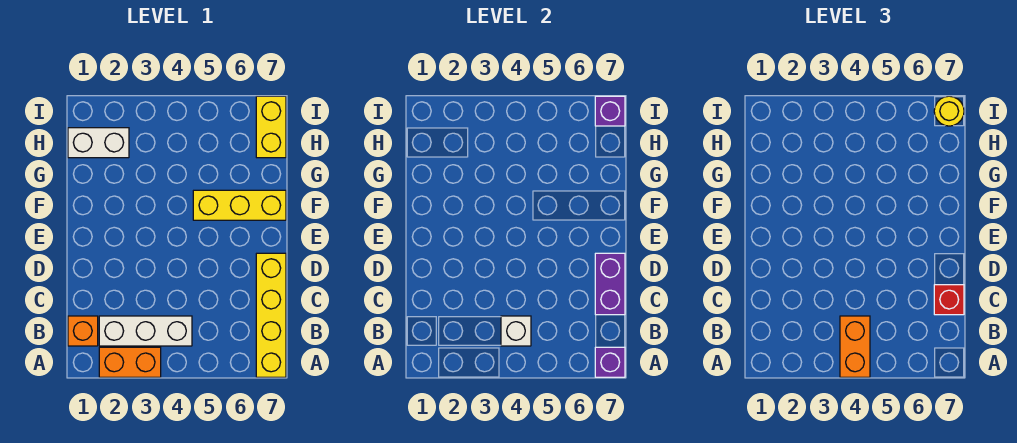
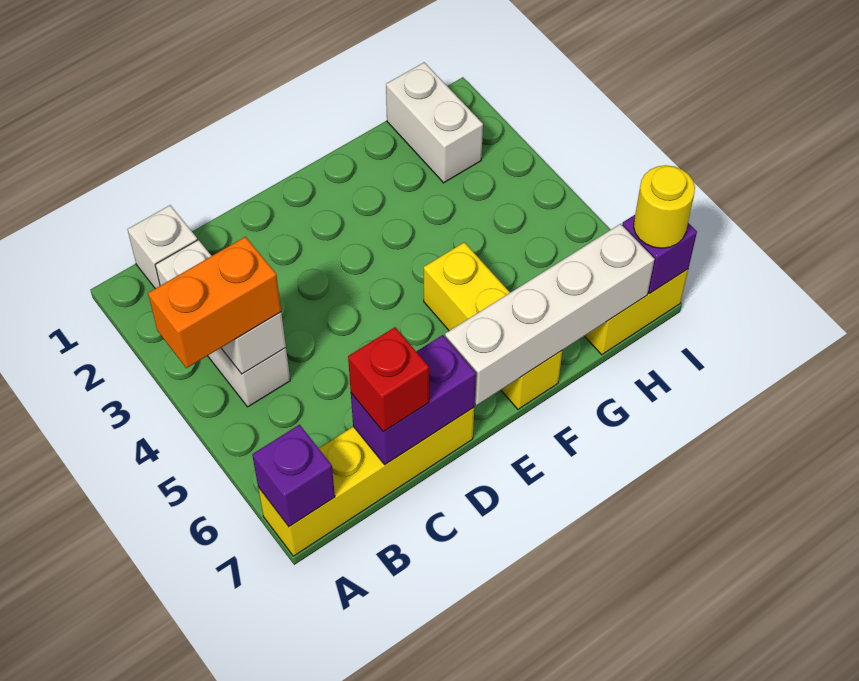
orange 1x2 brick [99,347,161,377] -> none
orange 1x1 brick [68,316,98,346] -> white 1x1 brick [128,205,197,289]
none -> white 1x4 brick [445,224,655,405]

